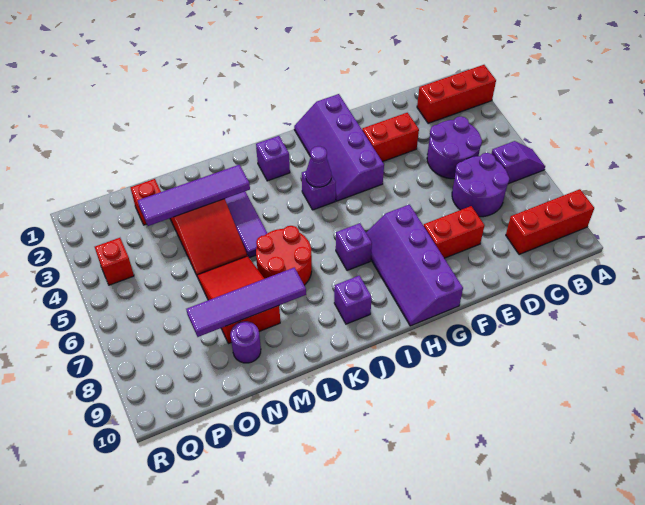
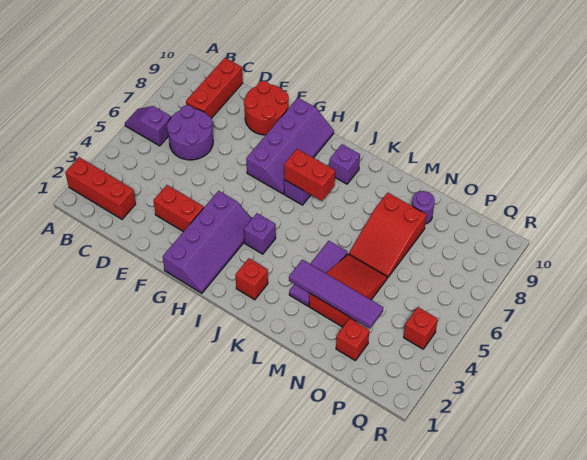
red 1x3 brick [506,189,594,254] -> red 1x3 brick turned to [186,58,243,118]
purple 2x2 round brick [427,117,482,179] -> none
red 1x2 brick [424,206,484,258] -> red 1x2 brick moved to [284,149,335,201]
purple 1x1 cone [306,146,331,187] -> none
purple 1x1 brick [256,136,290,181] -> red 1x1 brick [235,258,268,300]
red 2x2 round brick [256,226,312,285] -> red 2x2 round brick moved to [244,81,289,135]
purple 1x4 tile [186,267,306,337] -> none

